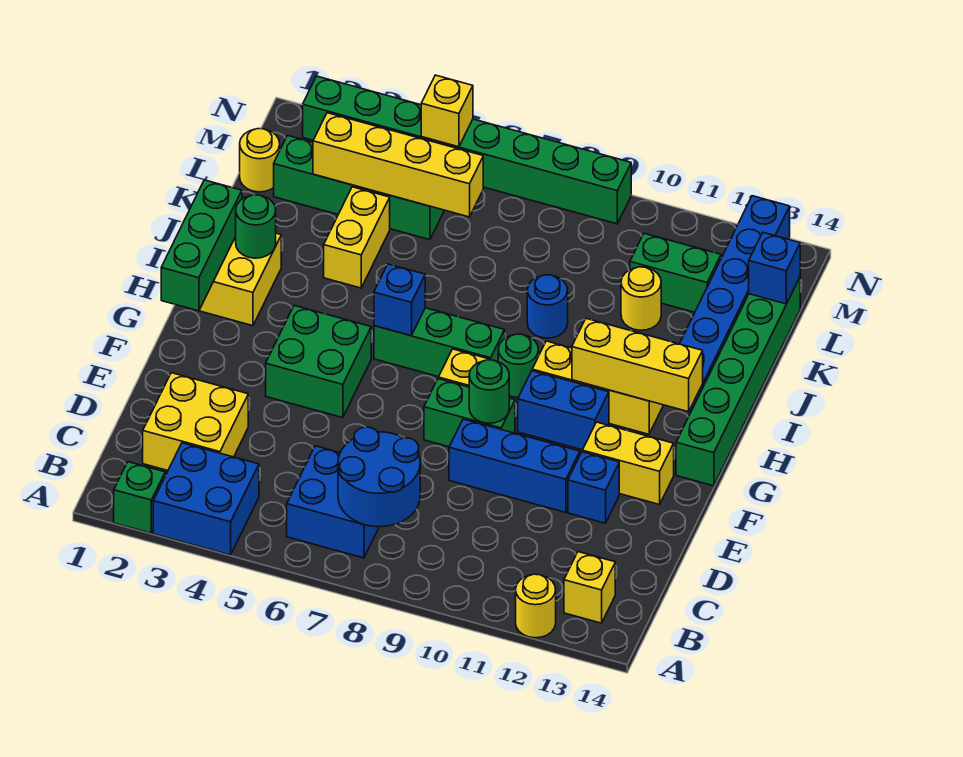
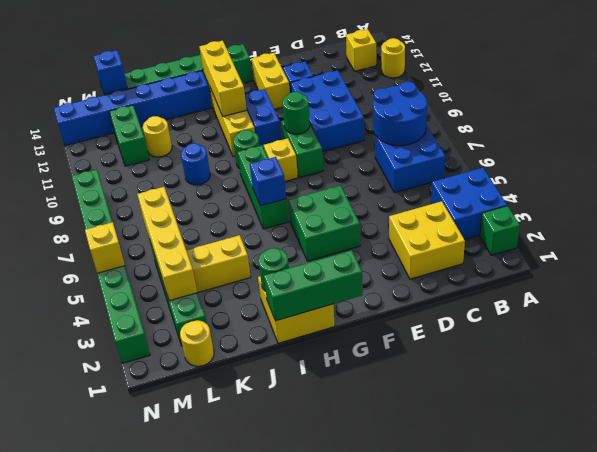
blue 1x3 brick [449,419,580,512] -> blue 2x3 brick [290,70,364,152]

